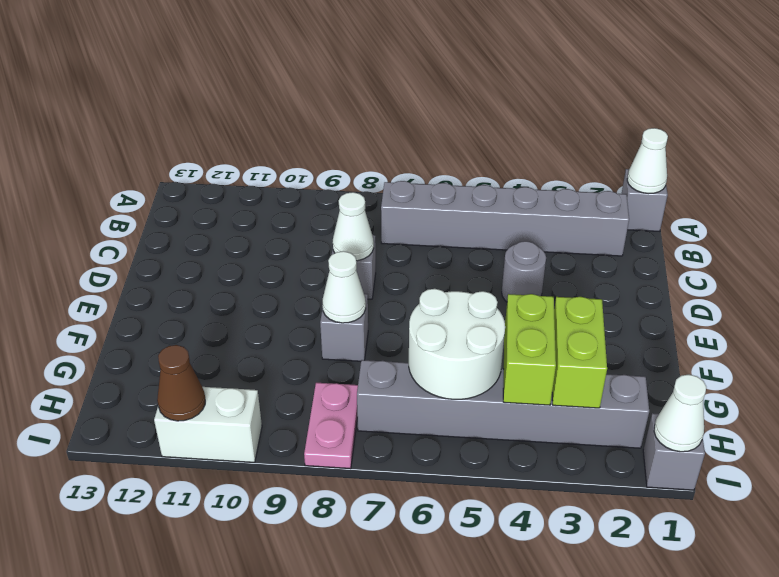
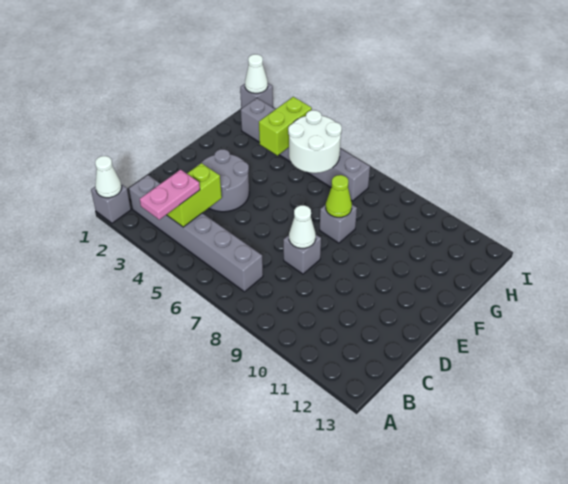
grey 1x1 round brick [502,241,546,302] -> grey 2x2 round brick [197,149,249,212]
white 1x1 cone [322,251,366,323] -> lime 1x1 cone [326,175,352,217]
lime 1x2 brick [552,297,607,408] -> lime 1x2 brick moved to [167,163,222,227]
pink 1x2 plate [304,383,358,469] -> pink 1x2 plate moved to [140,170,200,220]
white 1x2 brick [154,387,262,462] -> none
brown 1x1 cone [157,345,205,421] -> none

